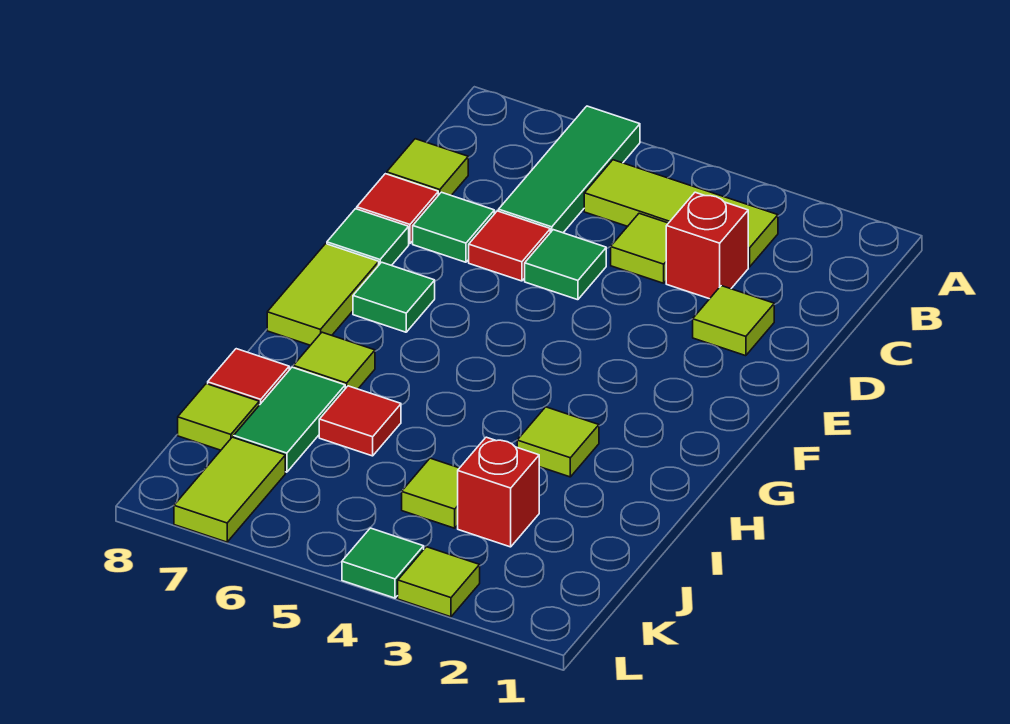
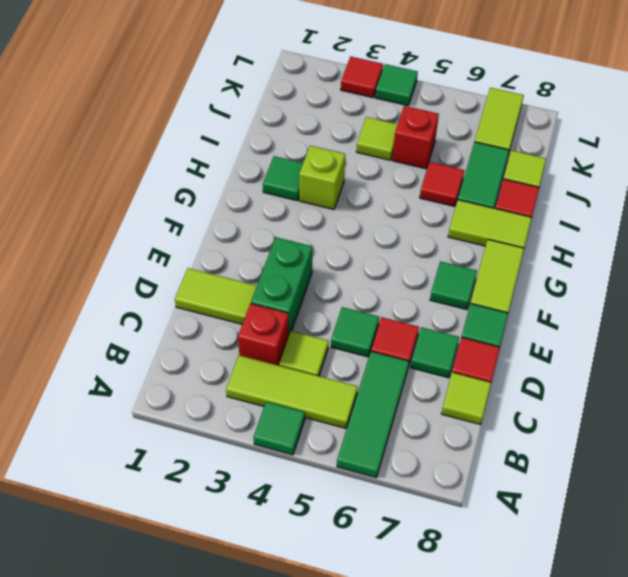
none -> green 1x1 tile [253,402,305,455]
lime 1x1 tile [693,286,774,356] -> lime 1x2 tile [175,268,257,324]
none -> green 1x2 brick [251,237,312,335]
none -> green 1x1 tile [263,156,303,201]
lime 1x1 tile [517,407,599,477] -> lime 1x1 brick [299,146,345,209]
lime 1x1 tile [293,332,375,389] -> lime 1x2 tile [448,200,532,248]
red 1x1 brick [458,437,539,547] -> red 1x1 brick moved to [392,106,439,169]
lime 1x1 tile [398,547,480,617] -> red 1x1 tile [341,57,383,98]

